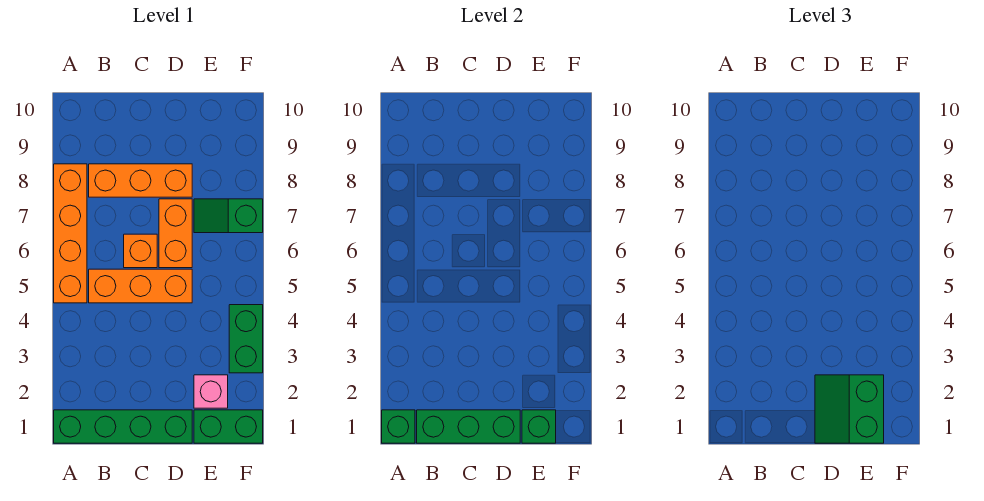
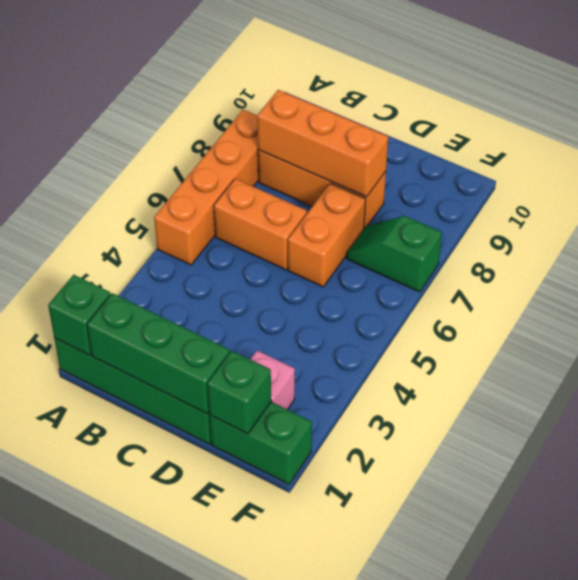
orange 1x3 brick [89,269,192,303] -> orange 1x3 brick moved to [257,90,388,197]
orange 1x1 brick [124,234,157,268] -> orange 1x2 brick [214,179,307,270]
green 2x2 slope [815,375,884,443] -> none
green 1x2 brick [229,305,263,373] -> none

